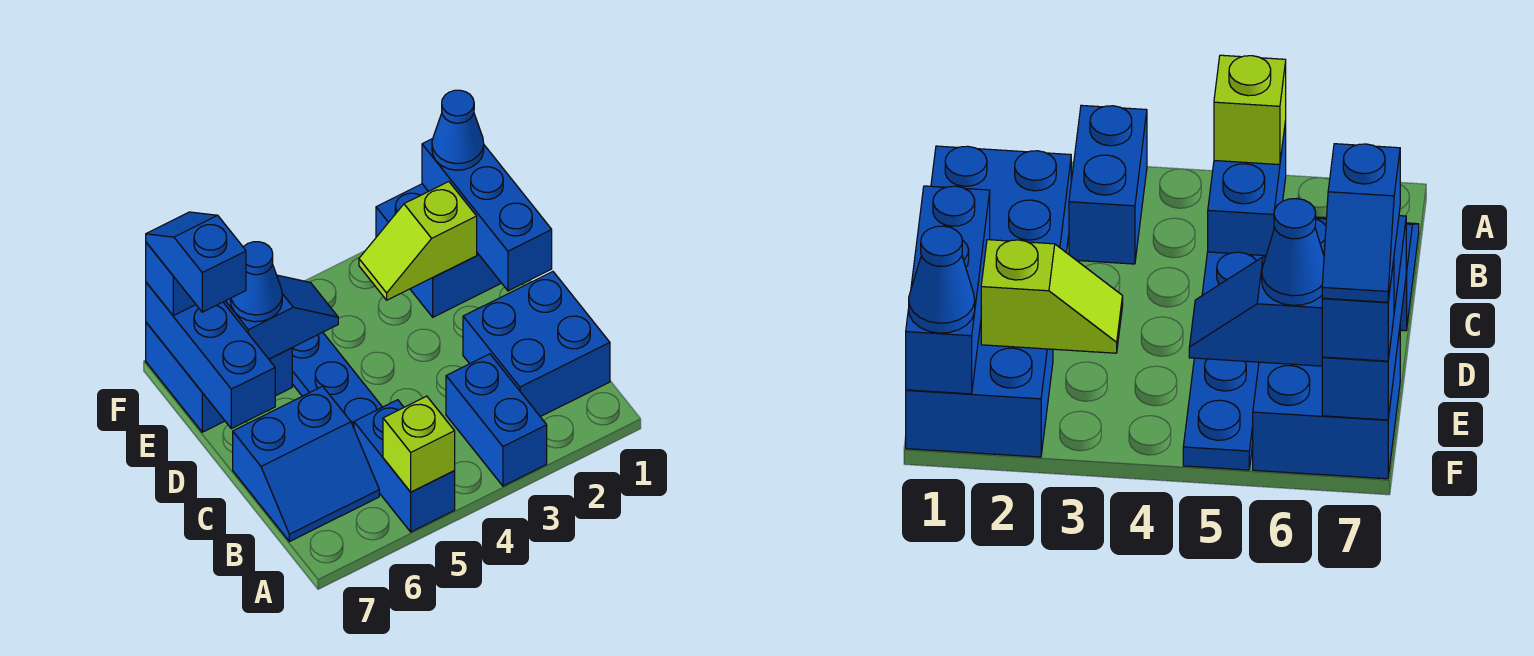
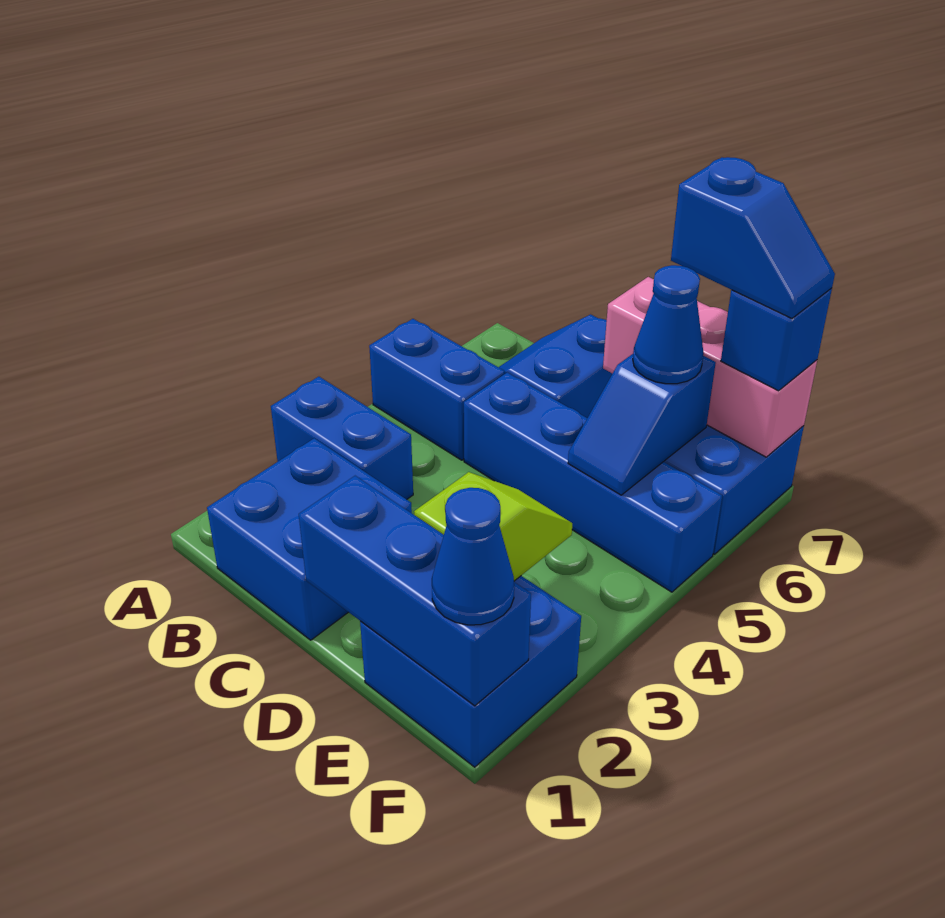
lime 1x1 brick [383,396,455,492] -> none
blue 1x4 plate [292,332,382,428] -> blue 1x4 brick [464,373,722,592]
blue 1x3 brick [146,283,275,429] -> pink 1x3 brick [603,277,817,457]

